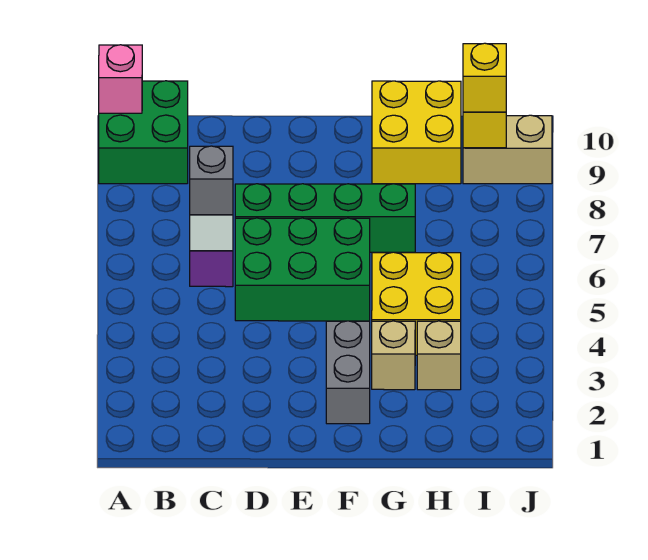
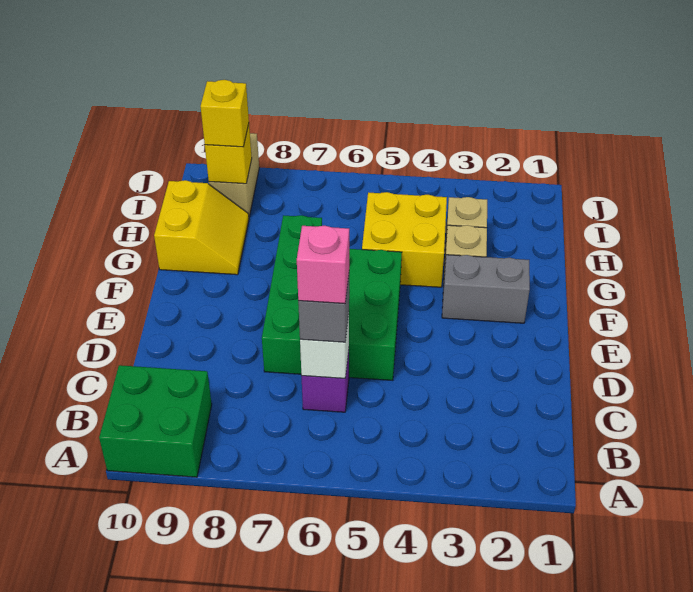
pink 1x1 brick [99,45,142,113] -> pink 1x1 brick moved to [297,226,349,304]
yellow 2x2 brick [372,81,461,184] -> yellow 2x2 slope [154,180,249,275]

